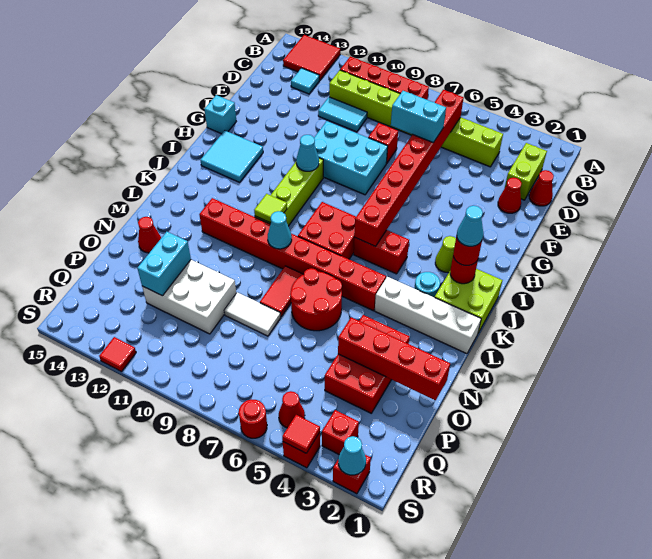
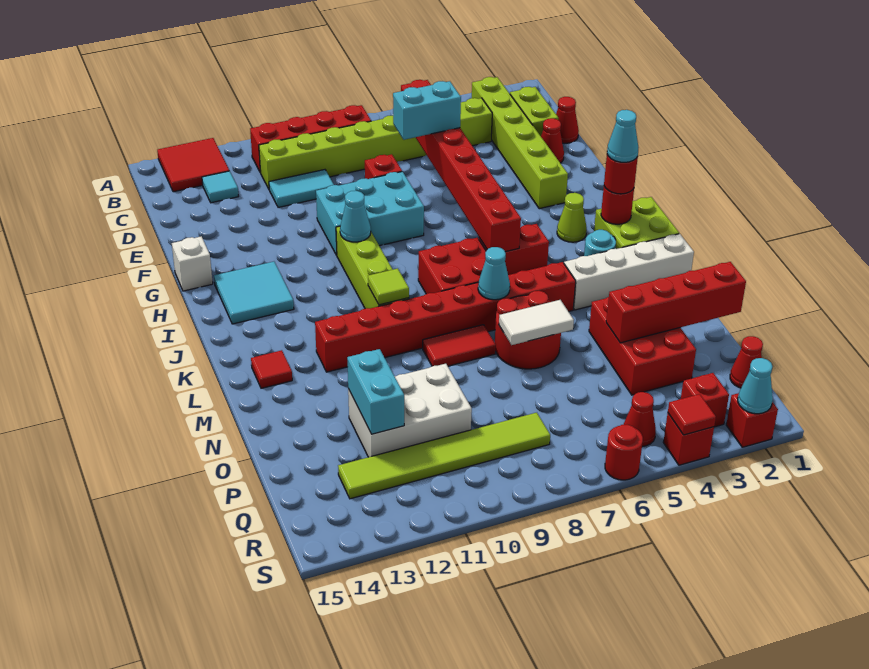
none -> lime 1x6 brick [472,77,568,209]
cyan 1x1 brick [204,95,236,134] -> white 1x1 brick [172,236,213,291]
cyan 1x1 cone [268,211,292,249] -> cyan 1x1 cone moved to [478,247,510,300]
red 1x2 tile [260,266,303,317] -> red 1x2 tile turned to [423,325,496,366]
red 1x1 cone [138,217,161,253] -> red 1x1 cone moved to [730,336,763,388]
white 1x2 tile [224,292,281,336] -> white 1x2 tile moved to [499,300,574,345]
none -> lime 1x6 tile [338,413,550,499]
red 1x1 tile [99,337,136,372] -> red 1x1 tile moved to [251,350,292,388]

